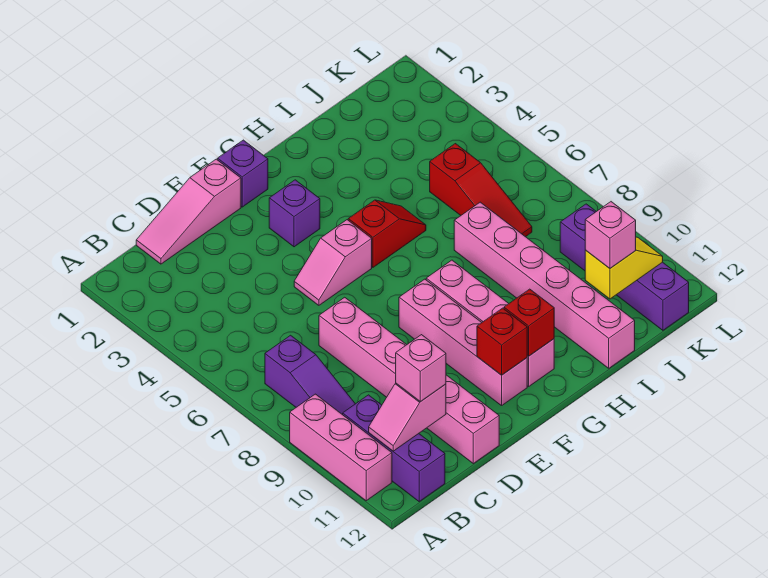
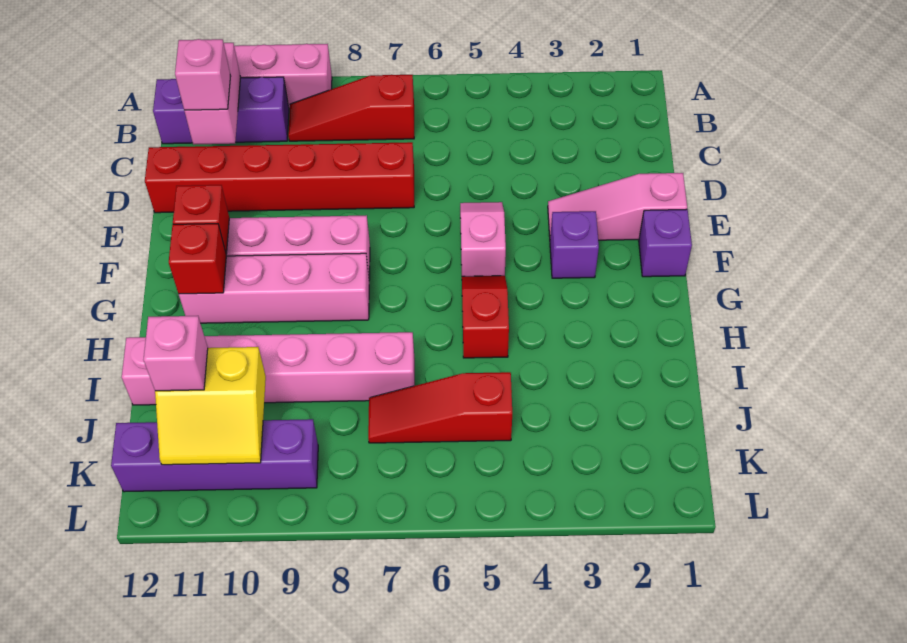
purple 1x3 slope [265,335,355,415] -> red 1x3 slope [288,75,414,141]
pink 1x2 slope [369,383,446,451] -> pink 1x2 brick [184,43,240,145]
pink 1x3 slope [136,159,241,264] -> pink 1x3 slope turned to [548,173,687,240]
pink 1x6 brick [319,297,499,464] -> red 1x6 brick [145,142,414,213]
red 1x2 slope [348,200,426,267] -> red 1x2 slope turned to [462,276,509,358]
yellow 1x2 slope [585,237,663,299] -> yellow 2x2 slope [155,347,266,465]

